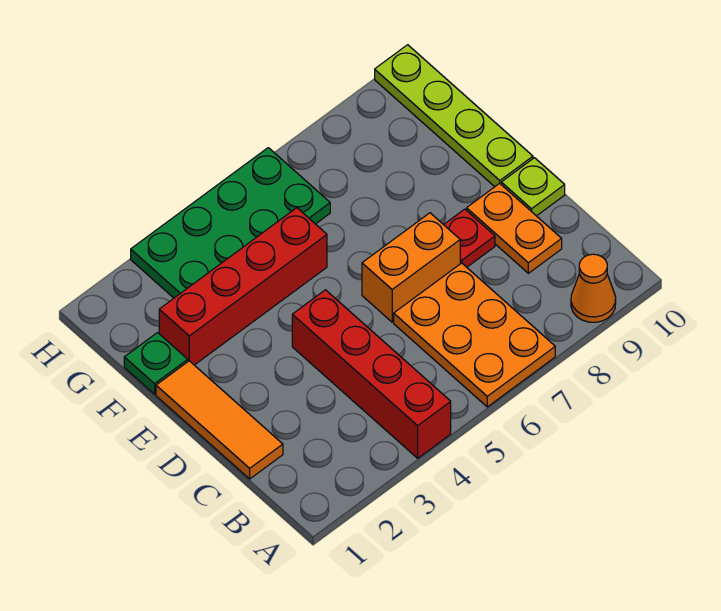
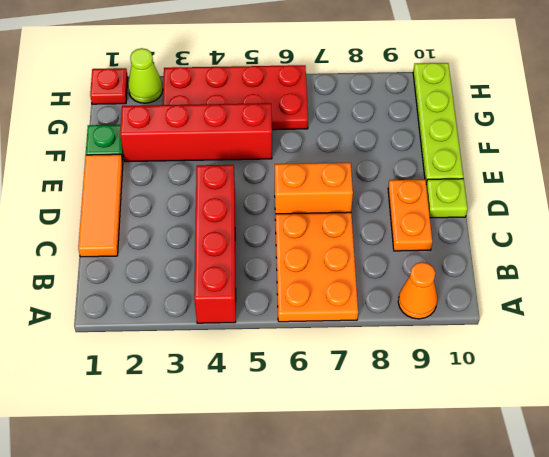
red 1x1 plate [444,209,495,267] -> red 1x1 plate moved to [90,68,128,104]
green 2x4 plate [131,148,330,298] -> red 2x4 plate [163,65,308,130]
none -> lime 1x1 cone [128,48,163,103]

